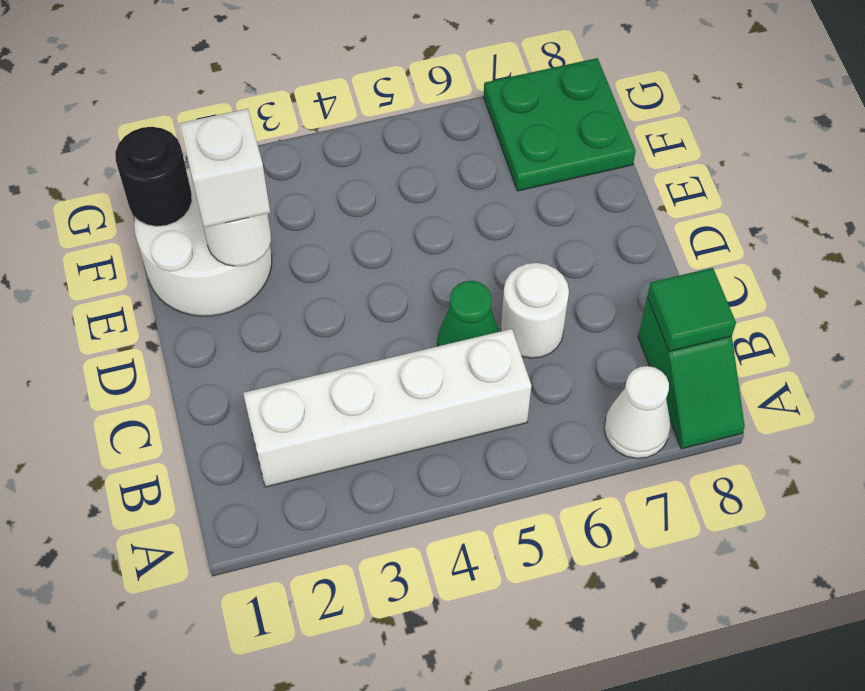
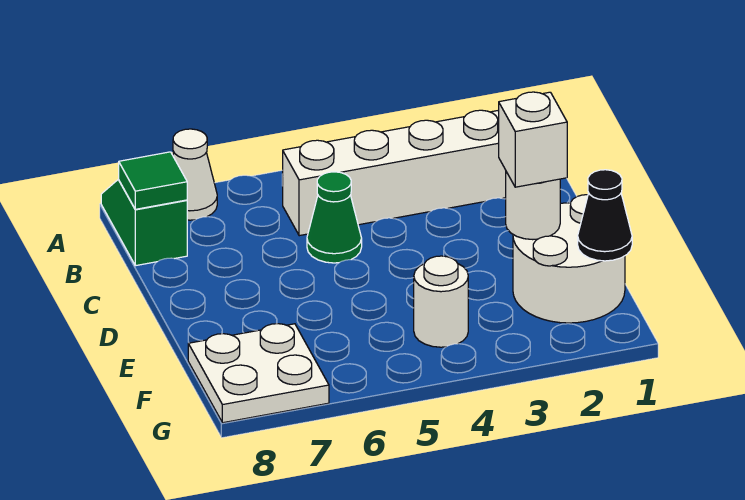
white 1x1 round brick [501,263,569,358] -> white 1x1 round brick moved to [414,256,468,347]
black 1x1 round brick [115,127,192,226] -> black 1x1 cone [578,170,632,261]
green 2x2 plate [484,58,636,191] -> white 2x2 plate [188,324,329,423]

